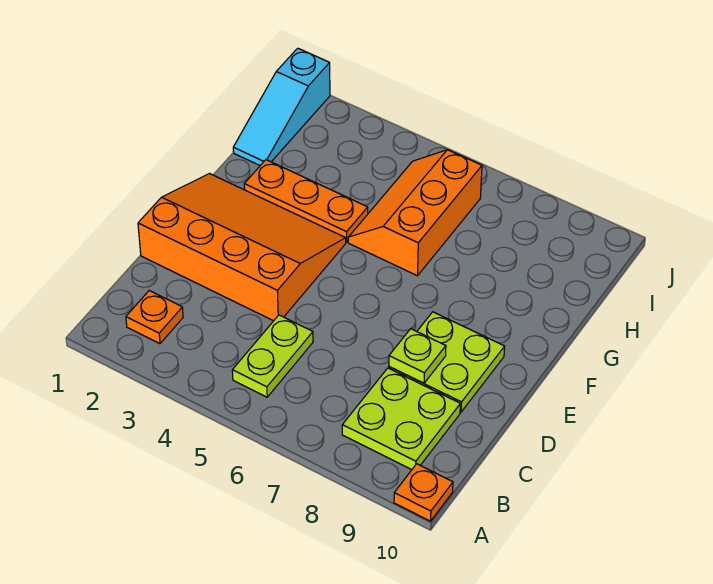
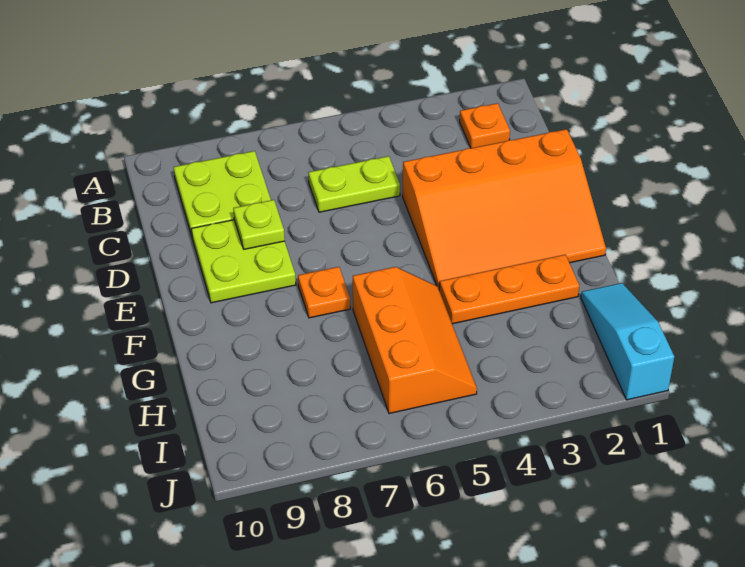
orange 1x1 plate [394,464,453,521] -> orange 1x1 plate moved to [298,267,350,318]
lime 1x2 plate [232,315,313,397] -> lime 1x2 plate turned to [308,156,400,212]

